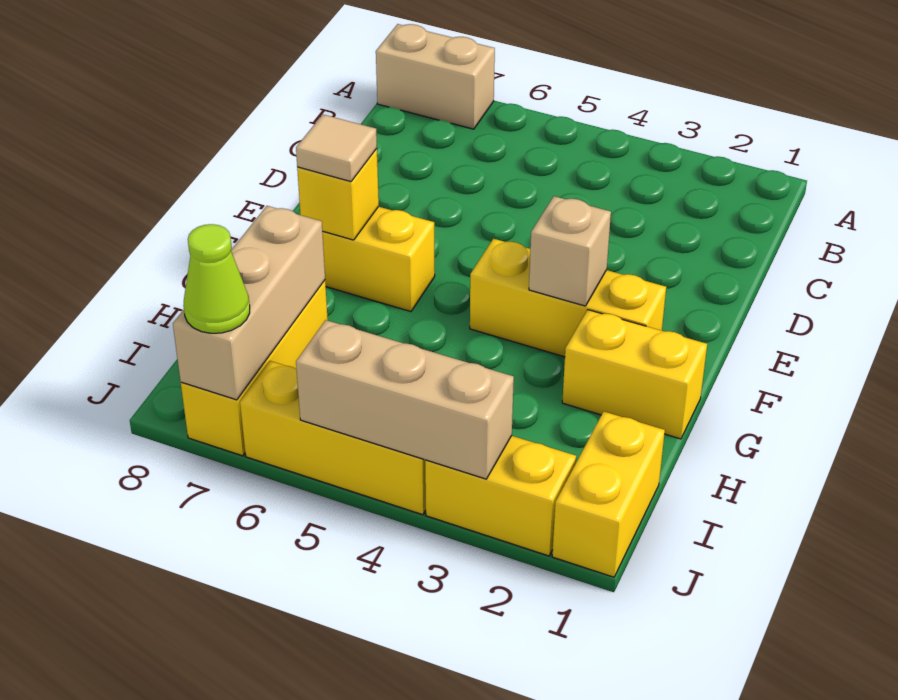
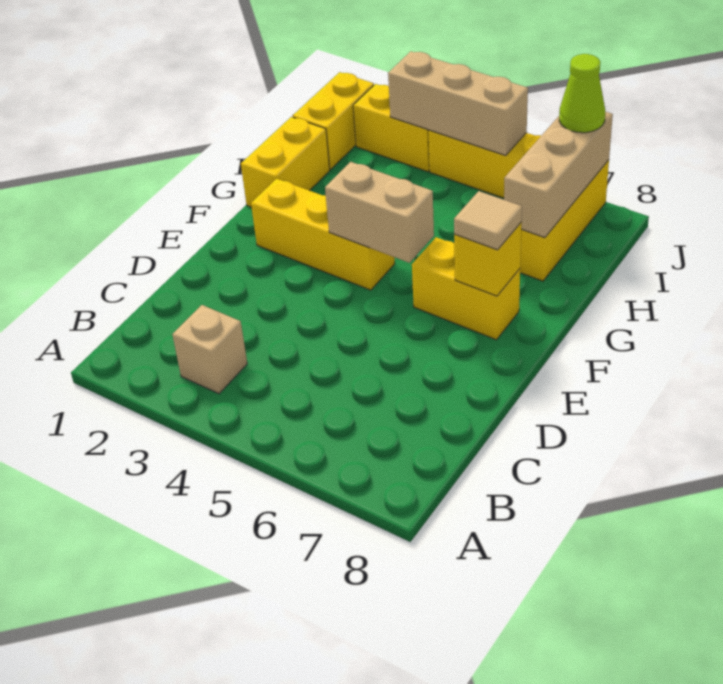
tan 1x2 brick [376,24,495,129] -> tan 1x2 brick moved to [325,162,434,263]
tan 1x1 brick [529,196,611,306] -> tan 1x1 brick moved to [172,305,247,394]
yellow 1x2 brick [562,310,707,439] -> yellow 1x2 brick turned to [241,117,330,207]

